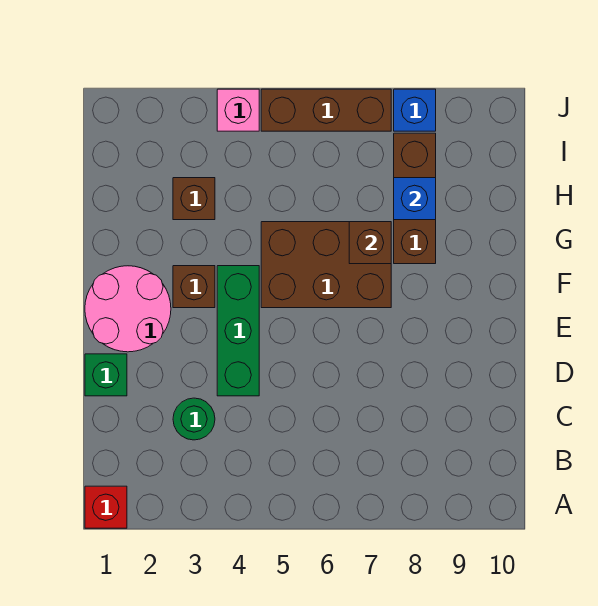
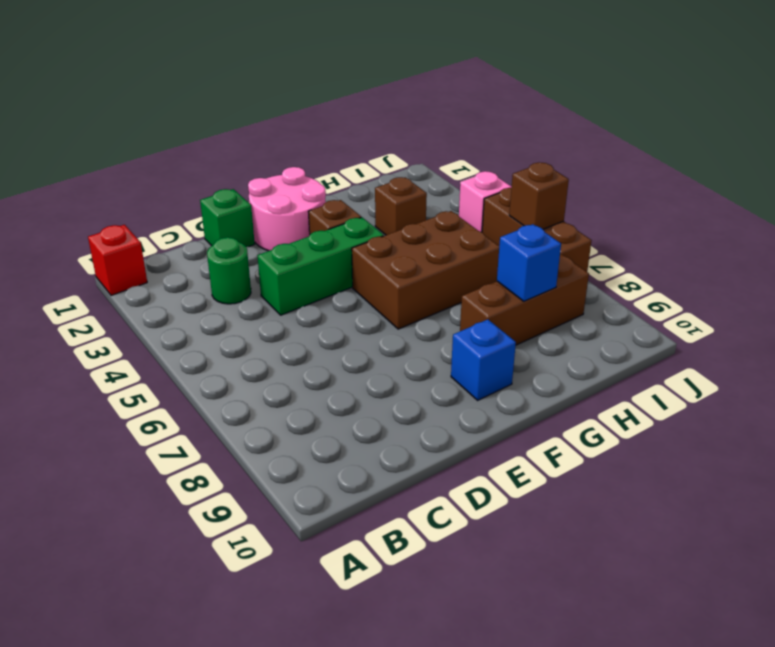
brown 2x3 brick [261,222,391,308] -> brown 2x3 brick turned to [352,211,499,329]
brown 1x1 brick [349,222,391,264] -> brown 1x1 brick moved to [509,162,569,229]
blue 1x1 brick [394,89,436,131] -> blue 1x1 brick moved to [451,319,516,400]

